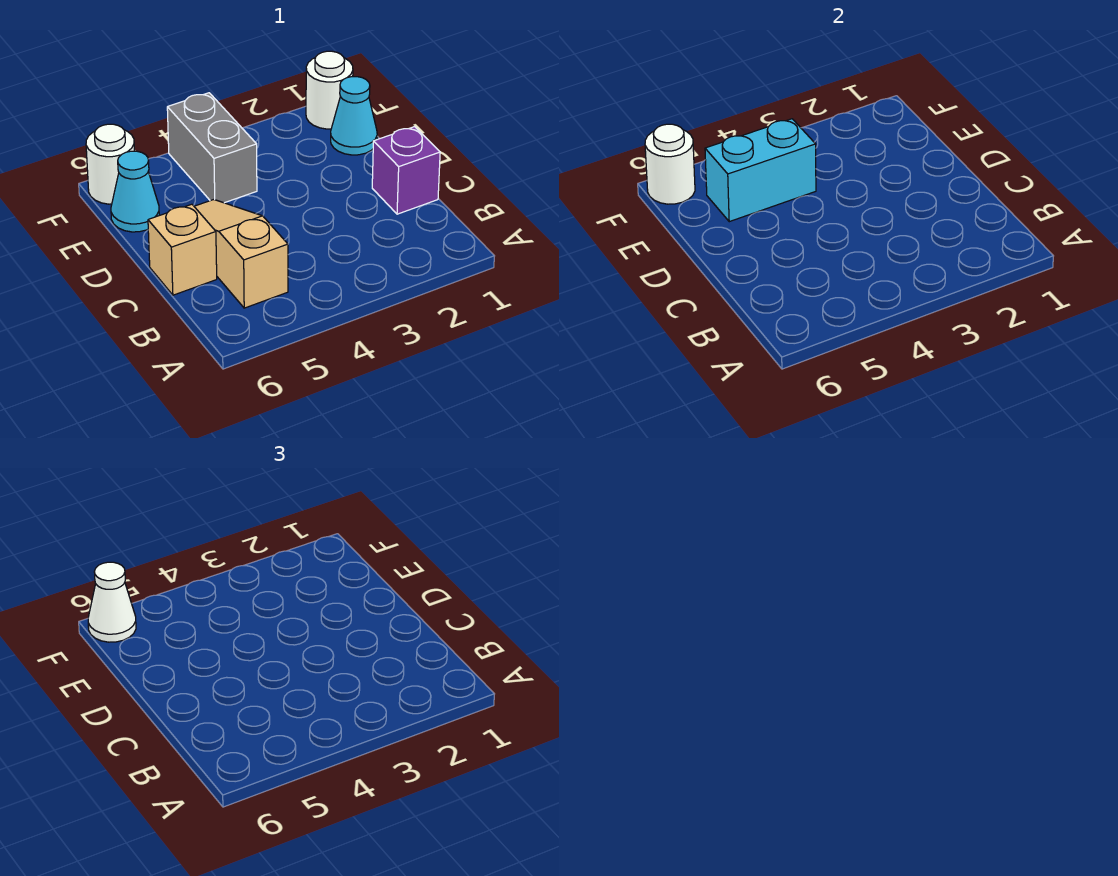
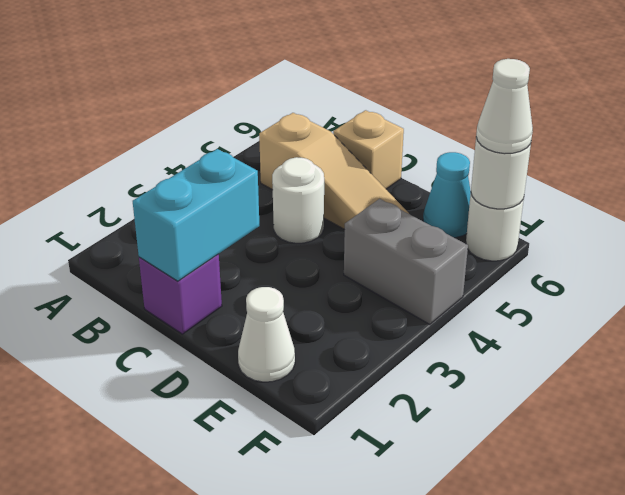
cyan 1x1 cone [331,77,377,155] -> white 1x1 cone [238,287,295,382]
cyan 1x2 brick [705,119,816,222] -> cyan 1x2 brick moved to [133,149,259,281]
white 1x1 round brick [306,51,353,129] -> white 1x1 round brick moved to [272,157,324,243]

